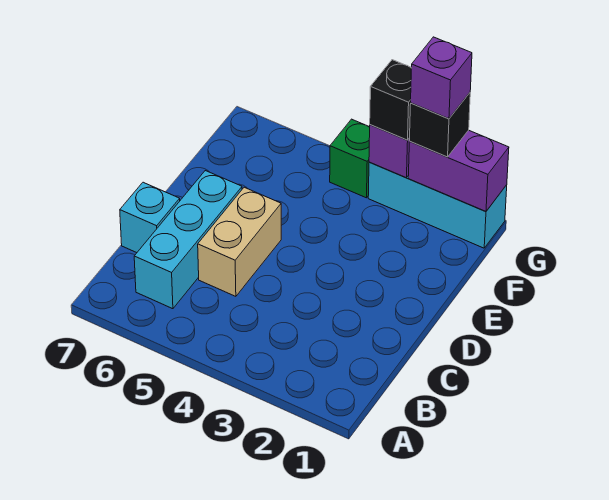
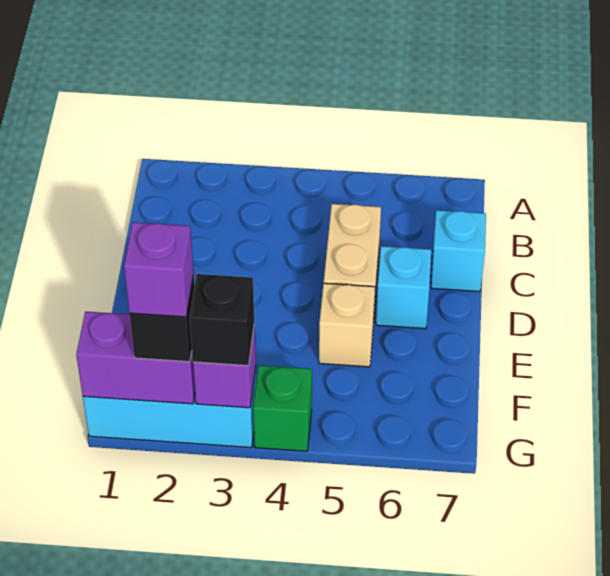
cyan 1x3 brick [134,171,242,309] -> cyan 1x1 brick [376,246,431,329]
none -> tan 1x1 brick [319,283,375,367]

